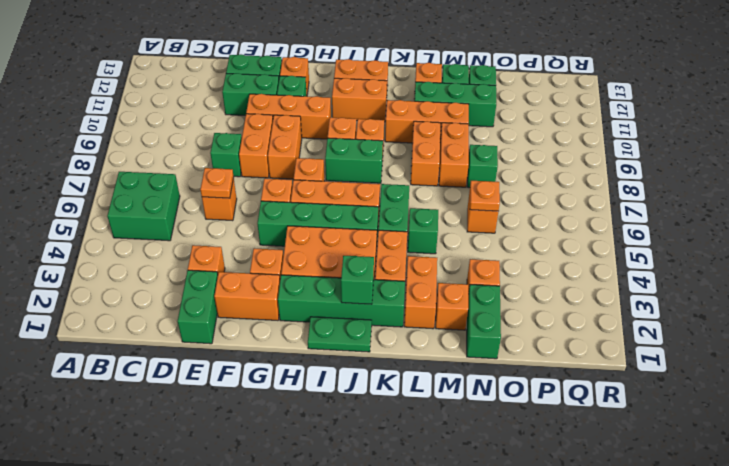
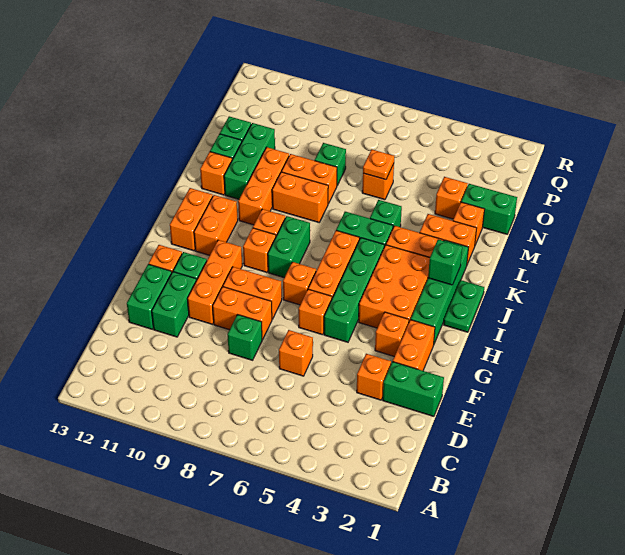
green 2x2 brick [107,172,180,241] -> none
orange 1x1 plate [200,168,234,198] -> none

